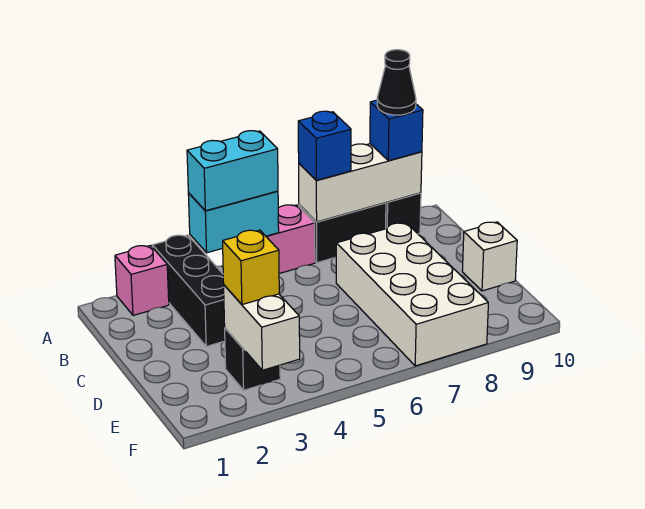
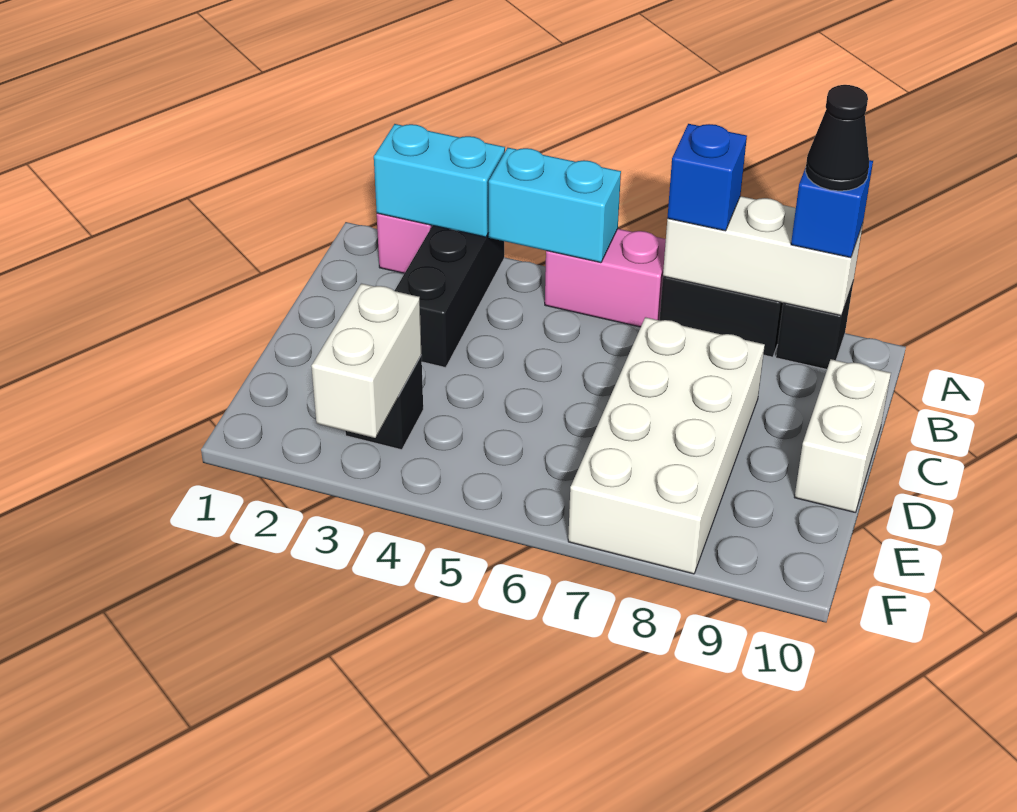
cyan 1x2 brick [187,131,278,211] -> cyan 1x2 brick moved to [374,124,505,237]
white 1x1 brick [462,222,517,291] -> white 1x2 brick [794,359,891,512]
yellow 1x1 brick [223,230,279,305] -> none

